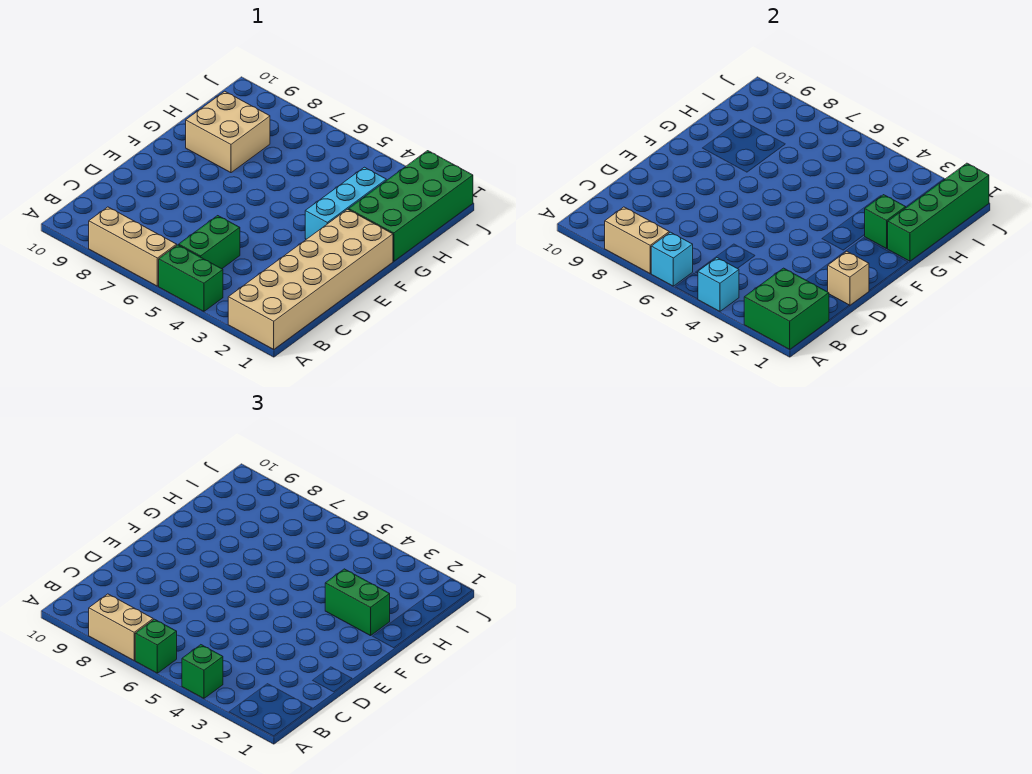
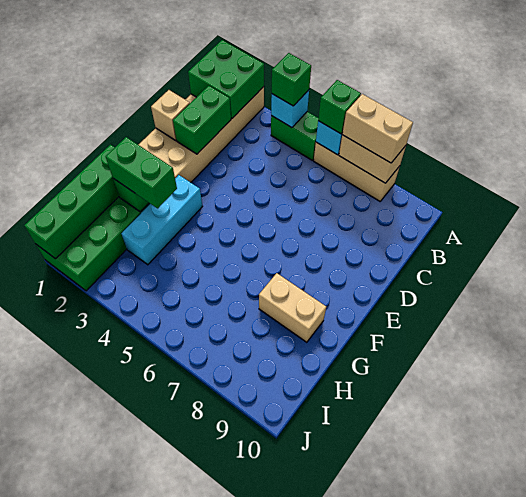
green 1x2 brick [179,216,240,269] -> green 1x2 brick moved to [173,86,231,154]
tan 2x2 brick [186,91,270,173] -> tan 1x2 brick [259,273,326,342]

